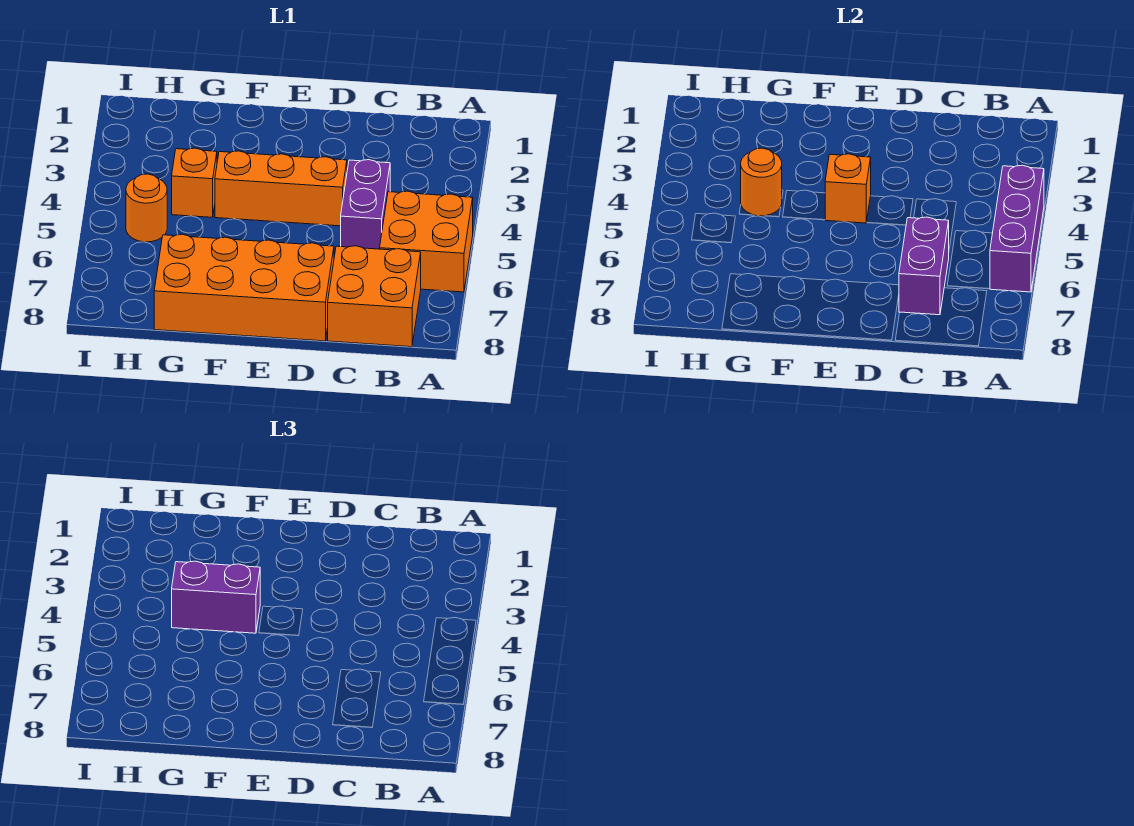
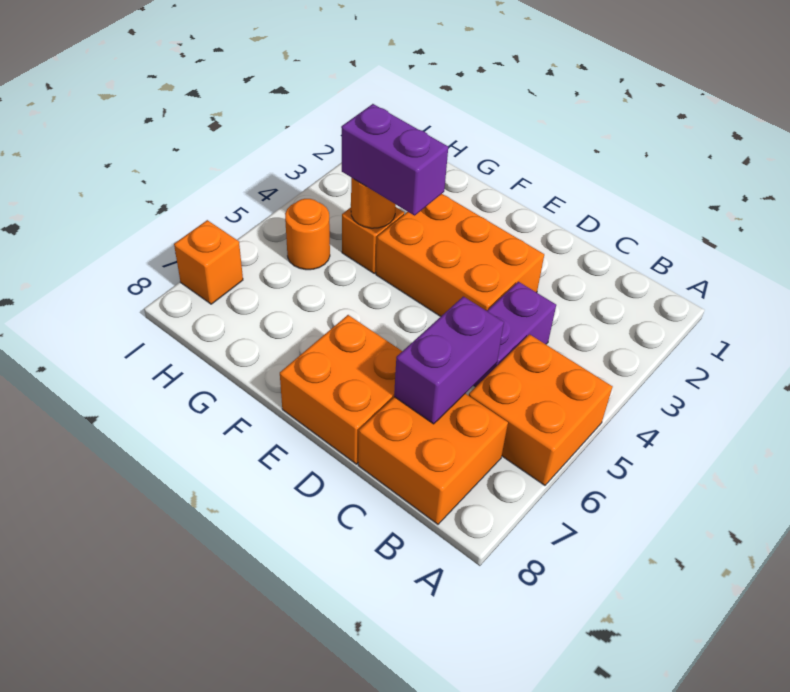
purple 1x3 brick [990,165,1044,292] -> none
orange 1x3 brick [215,151,347,226] -> orange 2x3 brick [376,194,544,317]
orange 2x4 brick [154,234,334,341] -> orange 2x2 brick [280,315,402,464]
orange 1x1 brick [825,154,871,223] -> orange 1x1 brick moved to [174,220,243,304]

